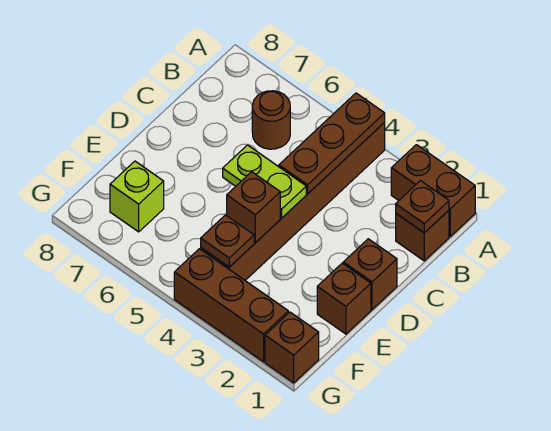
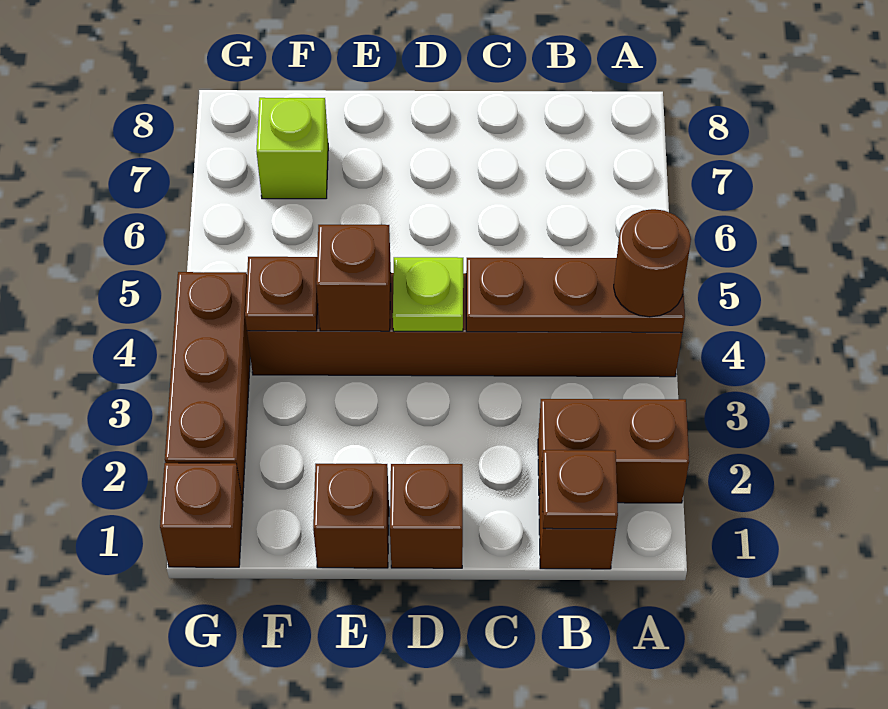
brown 1x2 brick [391,145,475,236] -> brown 1x2 brick turned to [538,399,689,503]
brown 1x1 round brick [252,91,290,149] -> brown 1x1 round brick moved to [614,209,691,317]
lime 1x2 plate [223,145,306,218] -> lime 1x1 plate [393,257,463,331]

